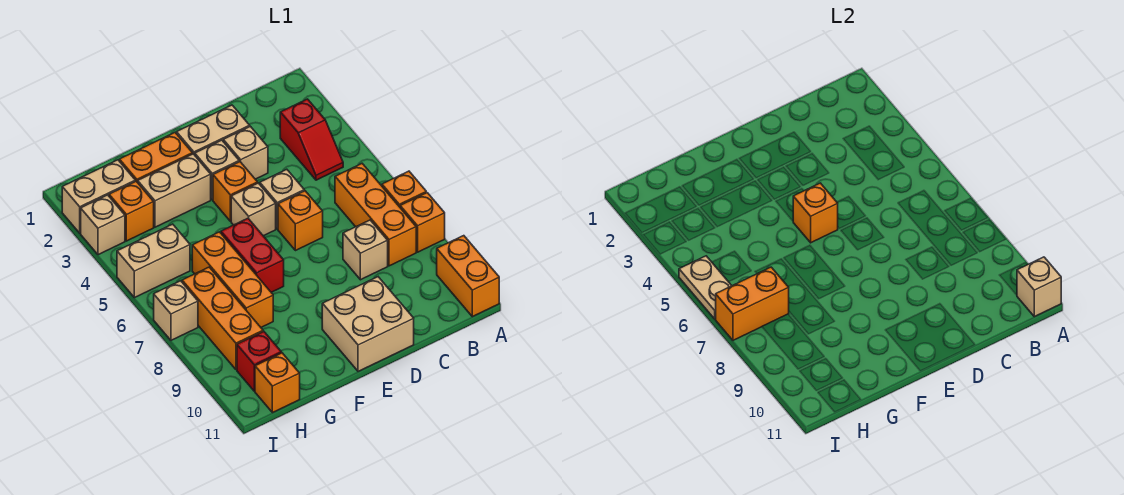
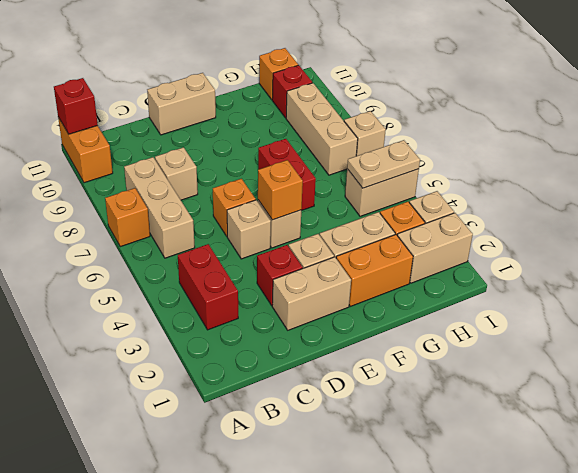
orange 1x1 brick [400,193,445,252] -> none
tan 1x1 brick [1017,257,1061,317] -> red 1x1 brick [54,78,98,134]
red 1x2 slope [280,99,343,180] -> red 1x2 brick [178,244,238,330]
orange 1x3 brick [335,164,416,266] -> tan 1x3 brick [124,157,195,258]
tan 1x1 brick [223,126,268,179] -> red 1x1 brick [257,245,303,306]
tan 2x2 brick [322,277,414,371] -> tan 1x2 brick [147,73,216,135]
orange 1x1 brick [213,162,258,221] -> none
orange 1x3 brick [192,232,273,327] -> none
orange 1x3 brick [182,267,263,370] -> tan 1x3 brick [286,83,358,175]
orange 1x2 brick [716,267,789,340] -> none
tan 1x2 plate [679,256,732,319] -> tan 1x2 plate turned to [347,140,420,188]

